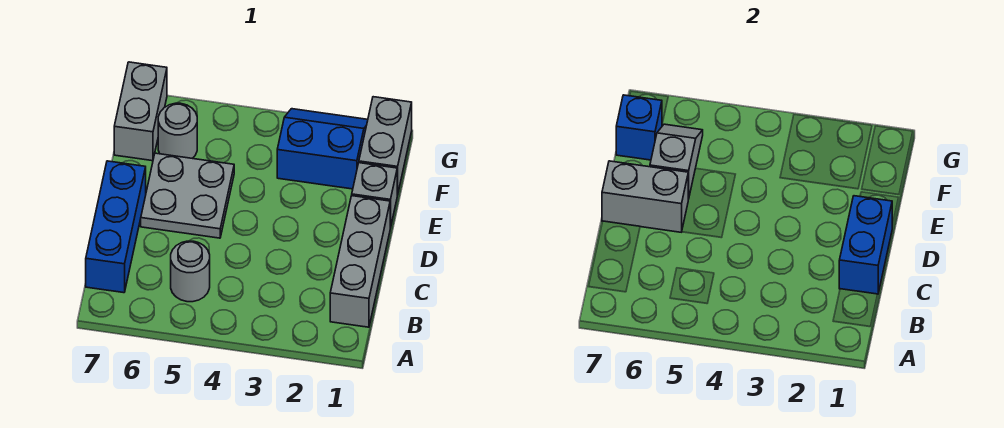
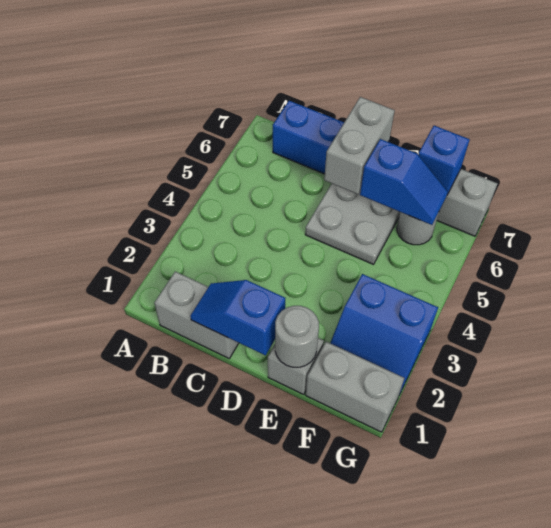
grey 1x3 brick [330,196,390,327] -> grey 1x2 brick [154,272,239,358]
grey 1x1 round brick [171,241,210,302] -> grey 1x1 round brick moved to [275,306,319,367]
blue 1x2 brick [839,196,892,294] -> blue 1x2 slope [190,280,285,355]
grey 1x2 slope [650,124,703,199] -> blue 1x2 slope [360,139,448,225]
blue 2x2 slope [277,109,368,189] -> blue 2x2 slope turned to [330,274,438,395]

